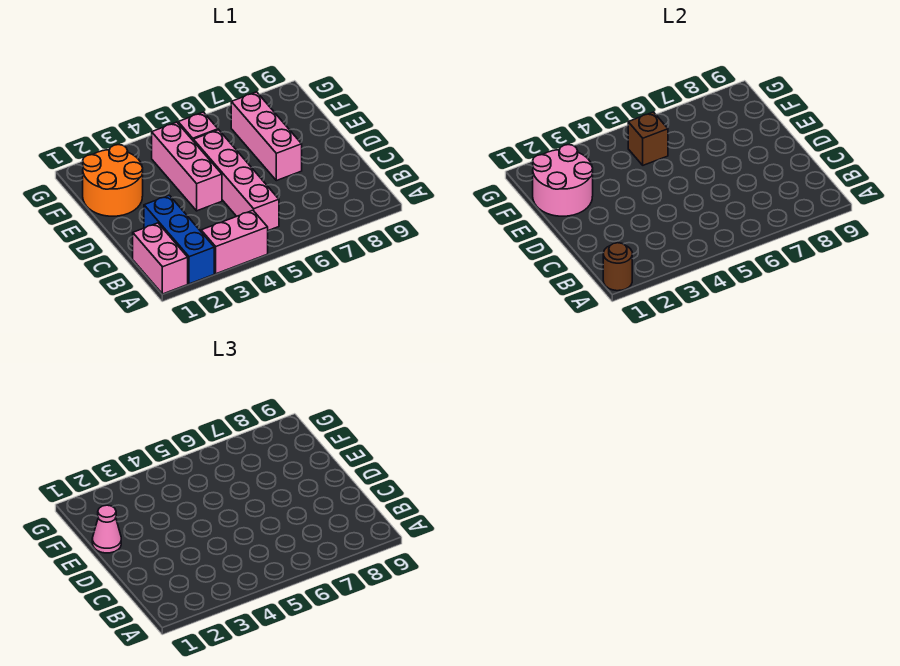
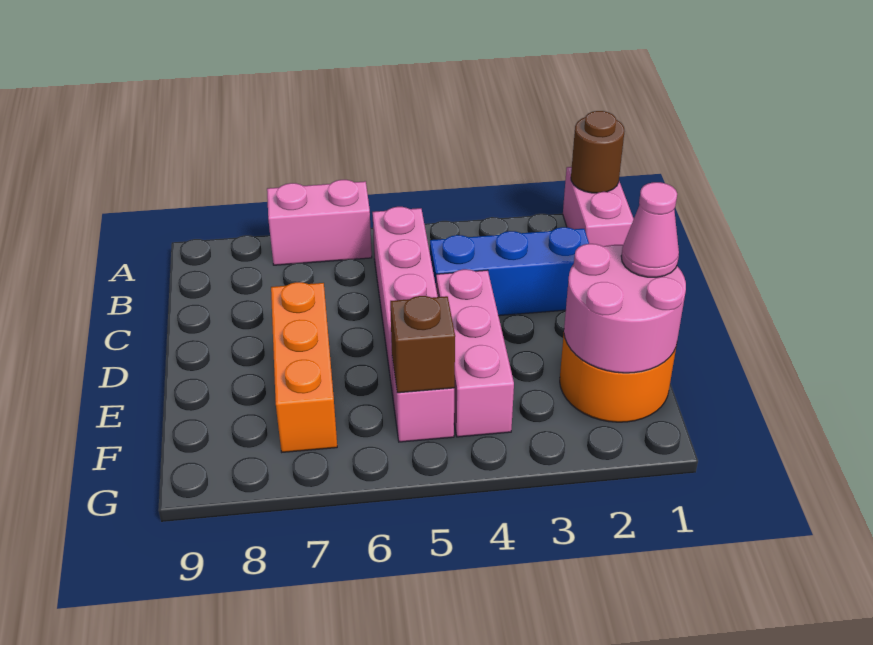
blue 1x3 brick [144,195,214,284] -> blue 1x3 brick turned to [430,227,589,316]
pink 1x2 brick [201,210,268,274] -> pink 1x2 brick moved to [267,180,372,265]
pink 1x3 brick [231,92,302,181] -> orange 1x3 brick [271,282,337,452]

